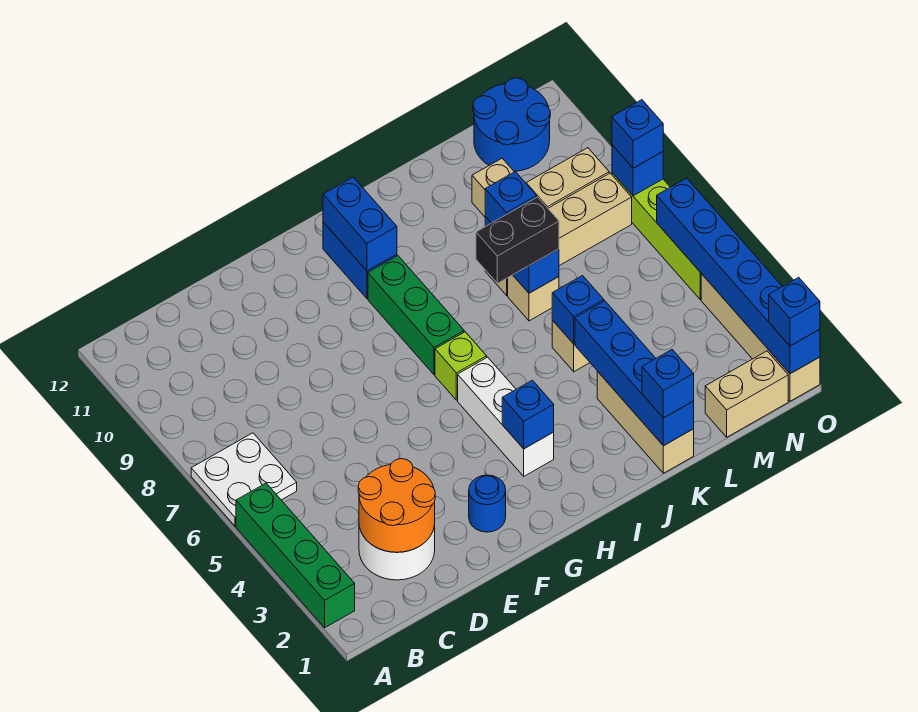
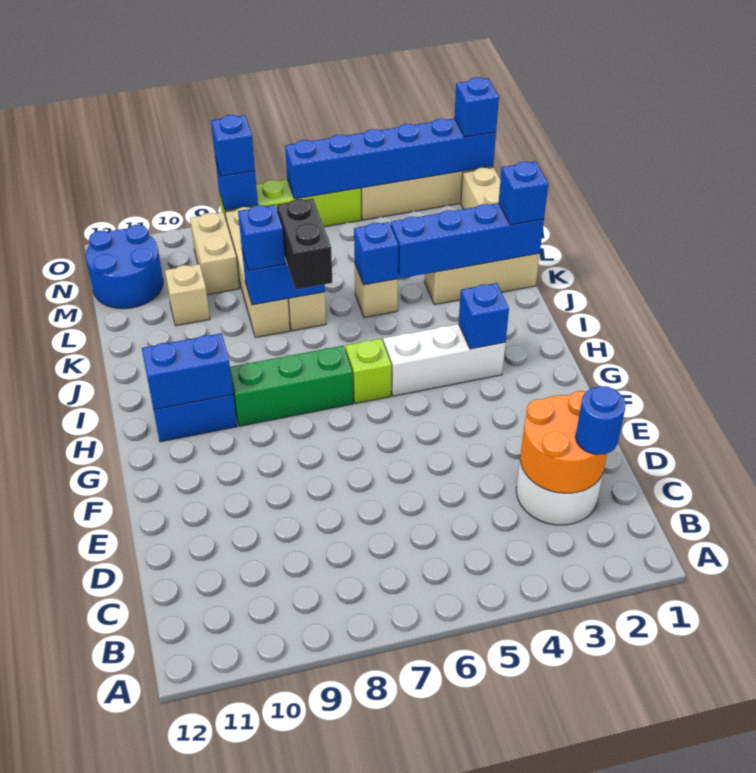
green 1x4 brick [236,483,355,628] -> none
white 2x2 plate [191,433,297,526] -> none
blue 1x1 round brick [469,475,506,532] -> blue 1x1 round brick moved to [576,386,626,455]

